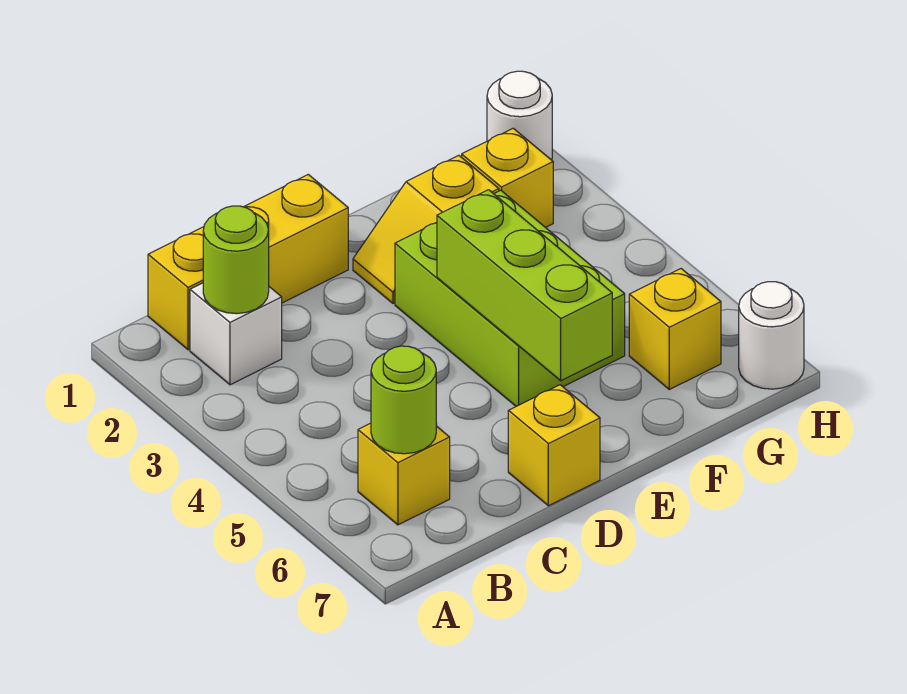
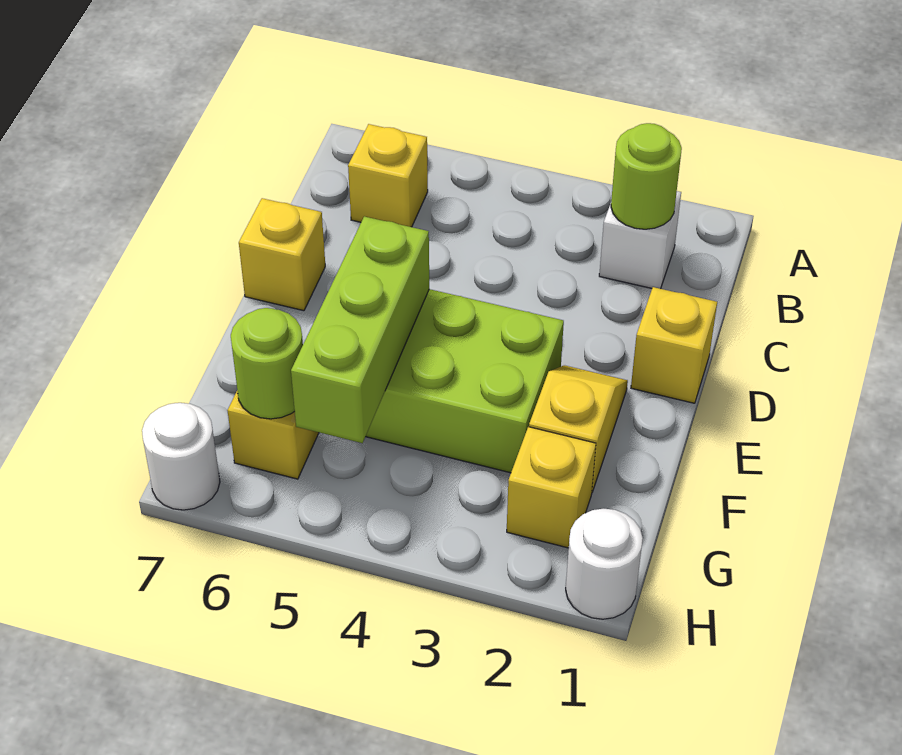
yellow 1x3 brick [148,174,348,350] -> yellow 1x1 brick [631,287,717,403]
lime 1x1 round brick [371,346,436,454] -> lime 1x1 round brick moved to [231,308,303,419]
lime 1x3 brick [437,190,612,381] -> lime 1x3 brick turned to [291,216,429,443]

